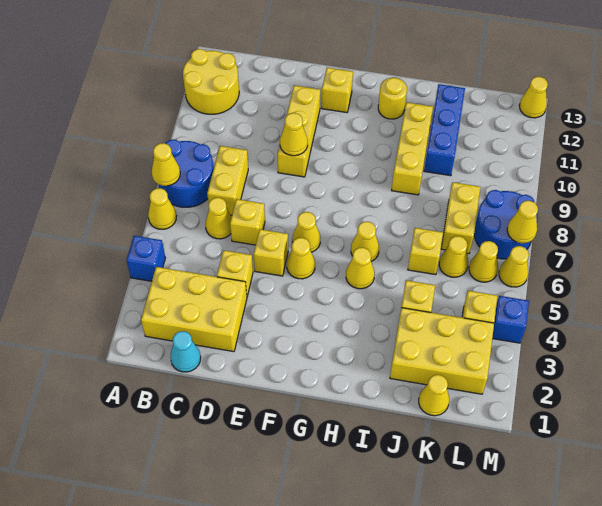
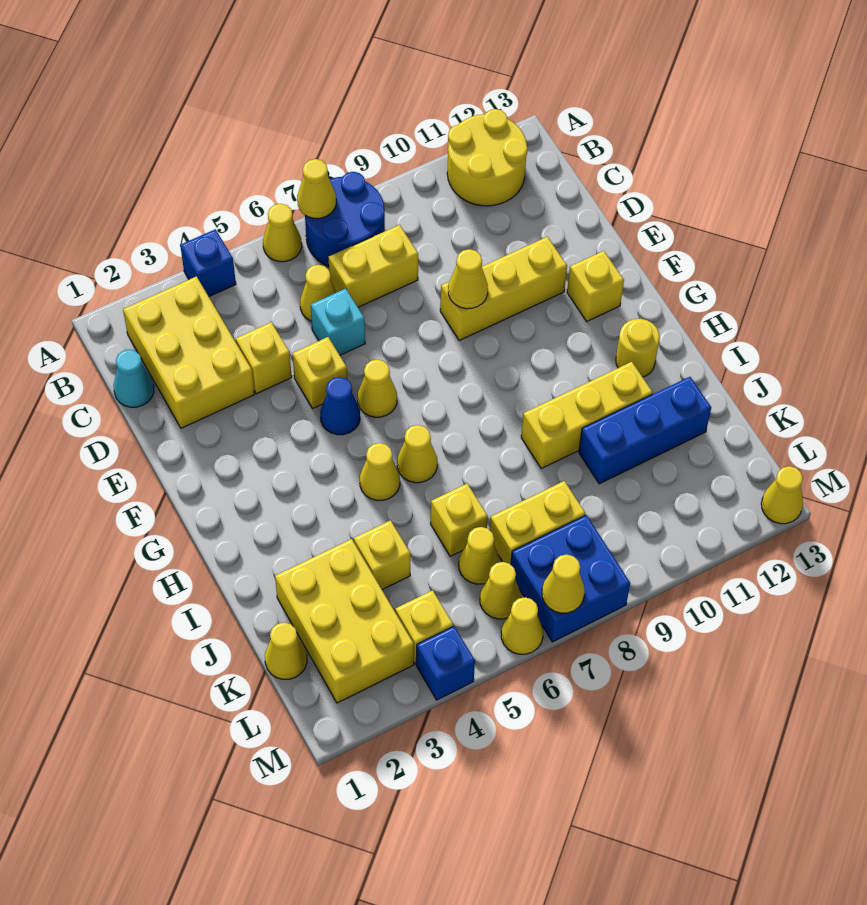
yellow 1x1 brick [230,199,265,245] -> cyan 1x1 brick [311,289,365,355]
yellow 1x1 cone [287,238,315,279] -> blue 1x1 cone [320,377,360,435]
blue 2x2 round brick [474,190,538,259] -> blue 2x2 brick [511,515,630,642]

